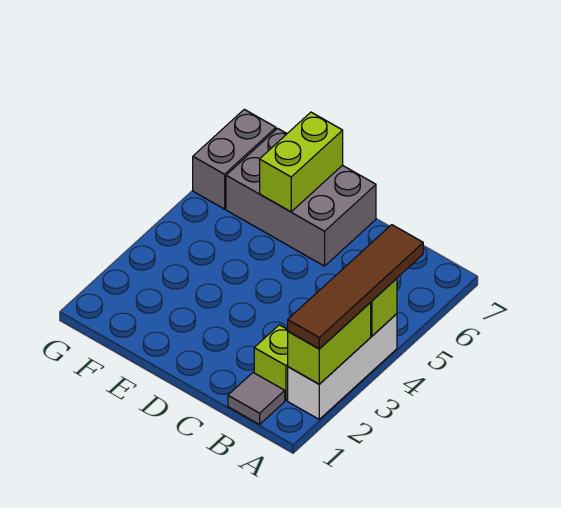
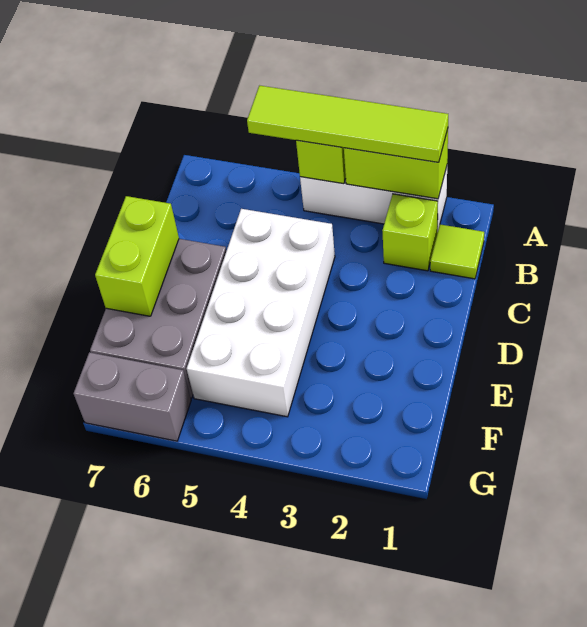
brown 1x4 tile [288,225,423,349] -> lime 1x4 tile [247,86,448,162]
grey 1x1 tile [228,373,285,424] -> lime 1x1 tile [430,224,484,279]
none -> white 2x4 brick [187,209,335,417]
lime 1x2 brick [260,112,343,212] -> lime 1x2 brick turned to [95,196,179,316]

